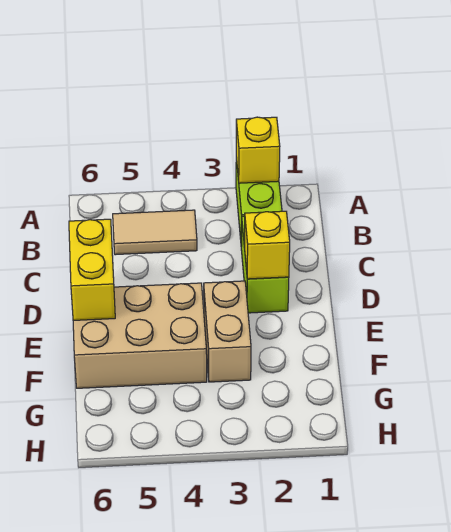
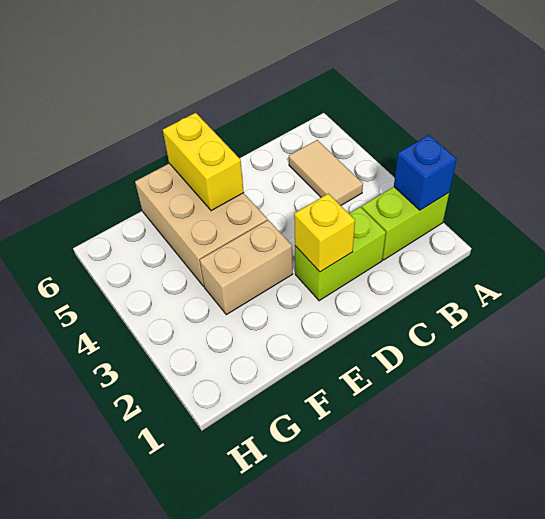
yellow 1x1 brick [236,117,280,183] -> blue 1x1 brick [394,135,457,210]
yellow 1x2 brick [69,219,115,320] -> yellow 1x2 brick turned to [163,113,244,211]

